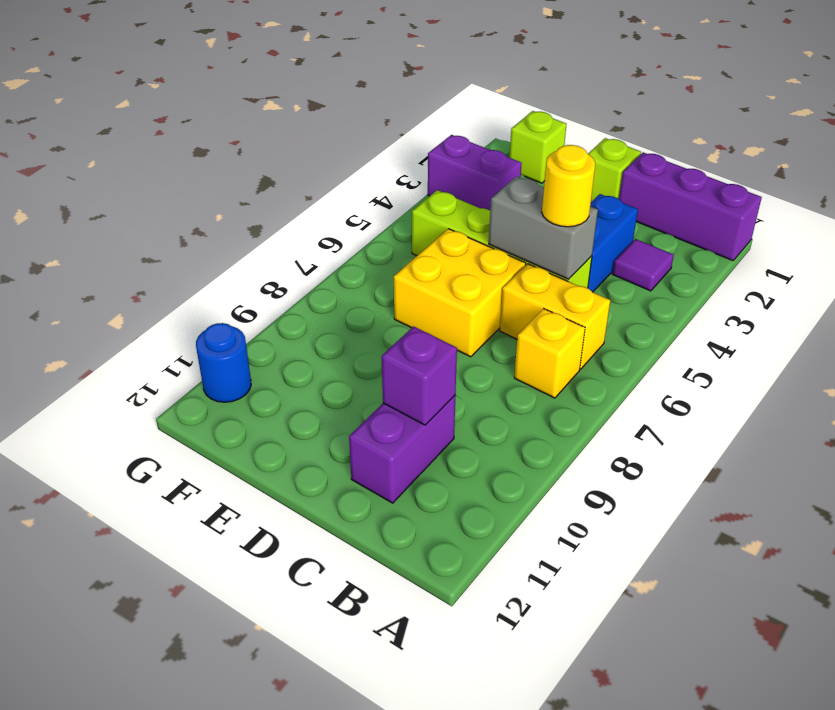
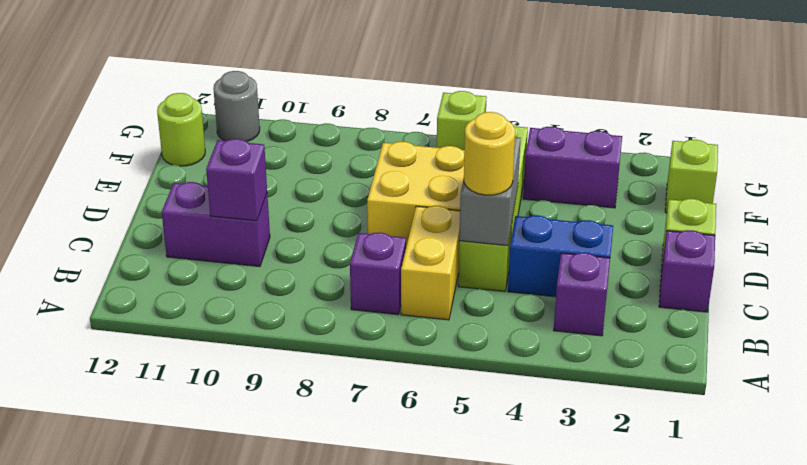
purple 1x3 brick [619,152,762,261] -> purple 1x1 brick [659,230,715,312]
purple 1x1 tile [612,239,674,291] -> purple 1x1 brick [554,253,610,336]
yellow 1x1 brick [514,309,585,398] -> purple 1x1 brick [350,233,406,315]
purple 1x2 brick [428,135,522,210] -> purple 1x2 brick turned to [523,127,622,208]
none -> lime 1x1 round brick [157,93,205,166]
none -> lime 1x1 brick [437,91,487,150]
blue 1x1 round brick [196,323,251,402] -> grey 1x1 round brick [213,71,260,142]

